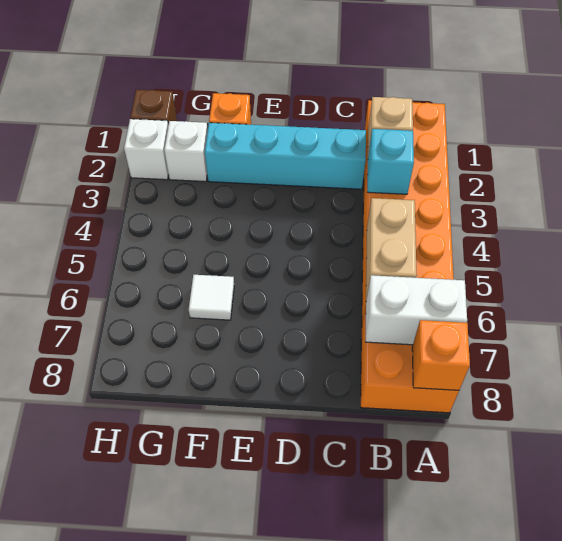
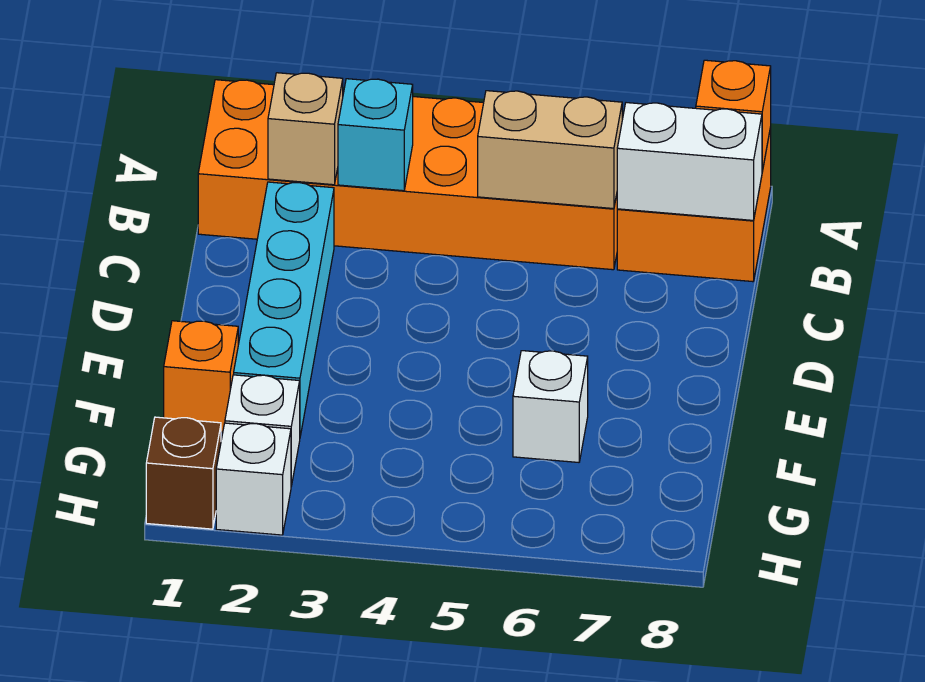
white 1x2 brick [365,275,467,345] -> white 1x2 brick turned to [617,103,762,220]
white 1x1 tile [189,275,234,320] -> white 1x1 brick [513,351,588,462]

